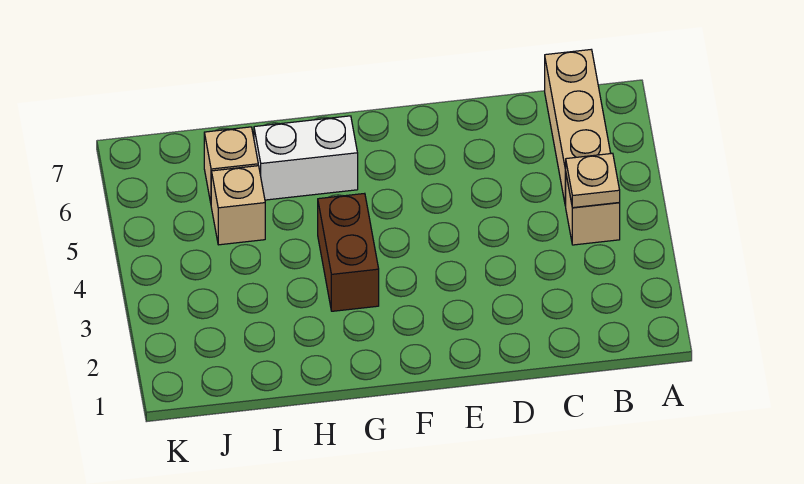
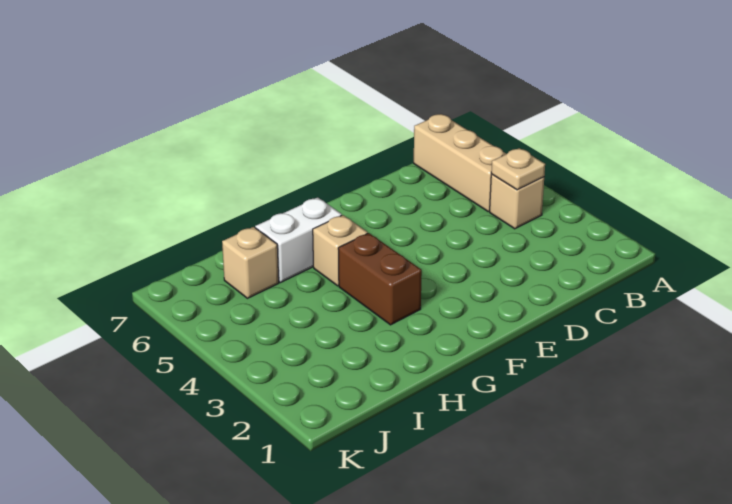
tan 1x1 brick [211,166,265,245] -> tan 1x1 brick moved to [313,215,368,286]

